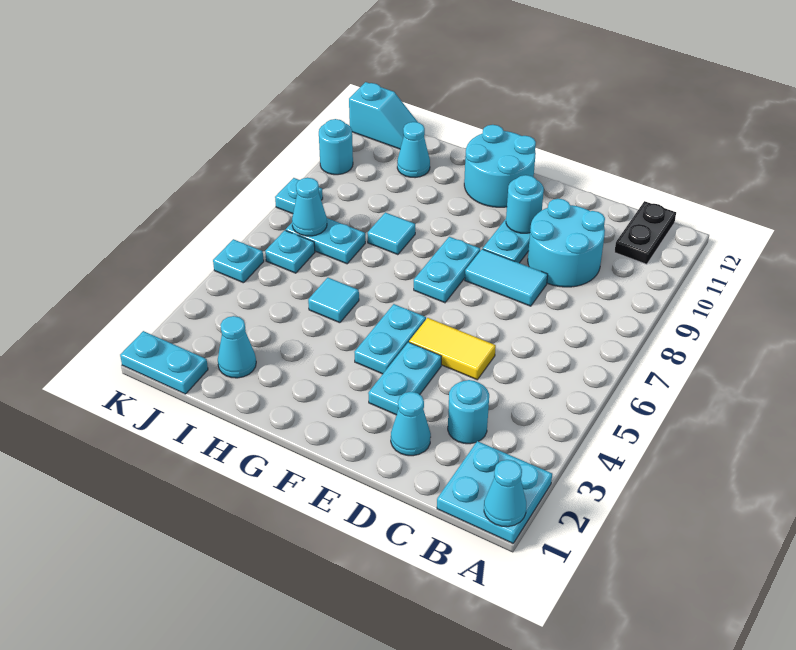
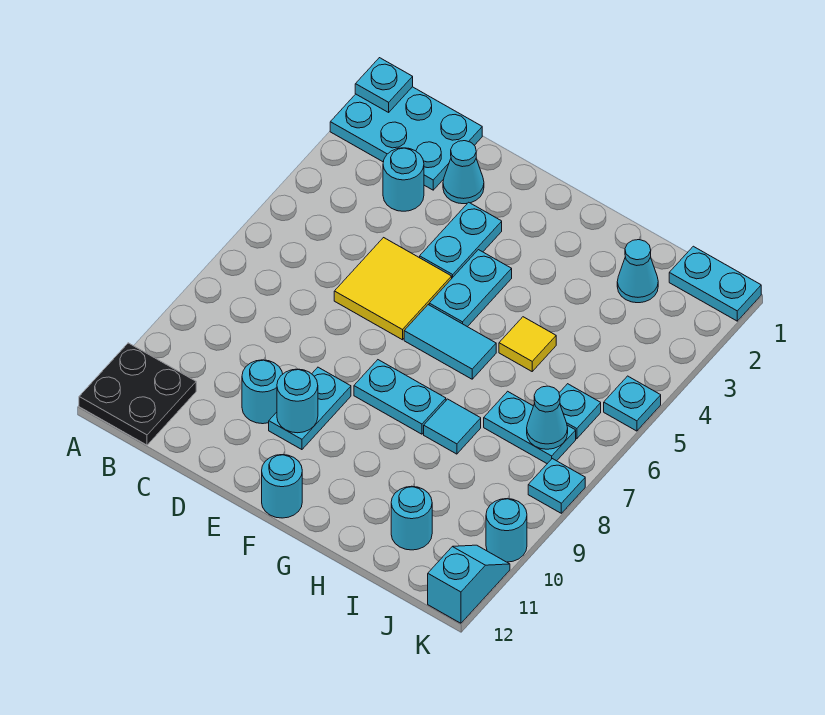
cyan 2x2 plate [437,441,552,543] -> cyan 2x3 plate [330,87,482,190]
cyan 1x1 cone [484,460,526,527] -> cyan 1x1 plate [355,58,413,112]
black 1x2 plate [615,201,676,264] -> black 2x2 plate [79,343,196,445]
cyan 2x2 round brick [528,199,605,287] -> cyan 1x1 round brick [242,360,283,424]
yellow 1x2 tile [409,318,496,380] -> yellow 2x2 tile [334,238,452,340]
cyan 1x2 tile [465,249,548,306] -> cyan 1x2 tile moved to [404,305,496,379]
cyan 1x2 plate [414,237,480,303] -> cyan 1x2 plate turned to [354,360,446,434]
cyan 2x2 round brick [464,125,536,207] -> cyan 1x1 round brick [262,455,302,518]
cyan 1x1 tile [308,278,359,323] -> yellow 1x1 tile [499,317,556,371]
cyan 1x1 cone [397,122,430,178] -> cyan 1x1 round brick [391,486,432,550]
cyan 1x2 slope [349,82,417,149] -> cyan 1x2 slope turned to [428,545,510,623]

